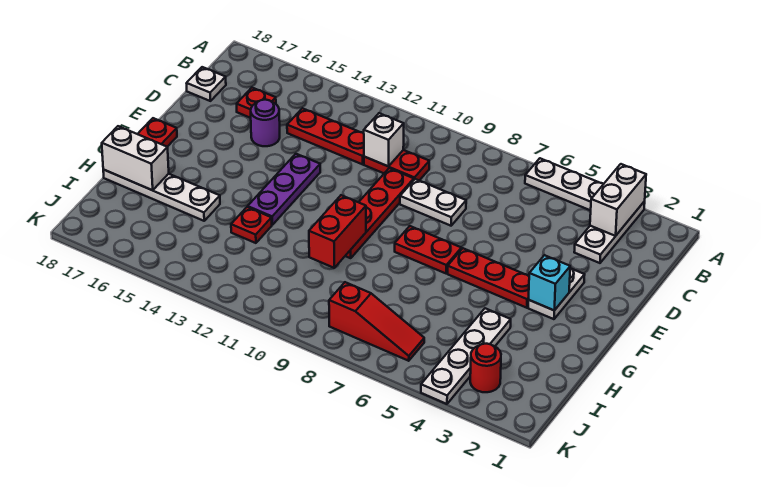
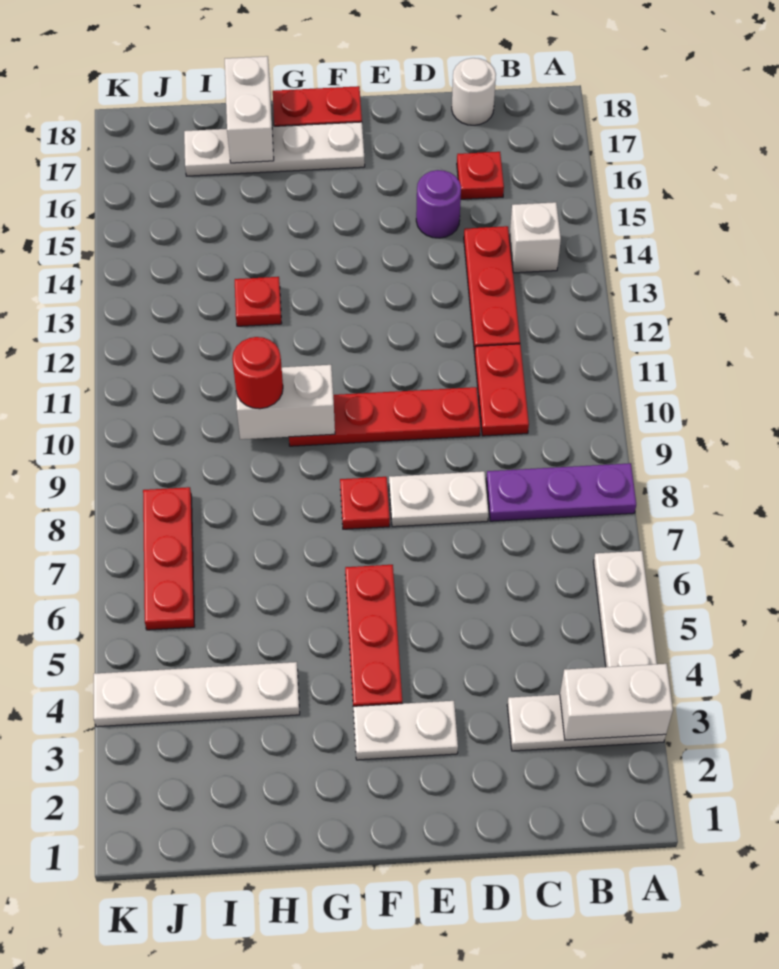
white 1x1 brick [364,113,404,166] -> white 1x1 brick moved to [509,202,561,273]
white 1x1 plate [187,67,226,101] -> white 1x1 round brick [452,58,496,125]
white 1x2 plate [400,179,466,226] -> white 1x2 plate turned to [389,471,489,527]
purple 1x3 plate [248,154,320,225] -> purple 1x3 plate moved to [486,463,636,521]
cyan 1x1 brick [529,255,570,310] -> none
red 1x2 plate [395,226,461,273] -> red 1x1 plate [340,477,390,529]
red 1x2 brick [309,195,366,268] -> white 1x2 brick [236,365,335,439]
white 1x4 plate [103,170,220,221] -> white 1x4 plate turned to [184,122,365,176]
red 1x1 round brick [470,344,501,392] -> red 1x1 round brick moved to [232,337,283,409]
red 1x3 slope [329,282,424,361] -> red 1x3 plate [143,487,195,630]

